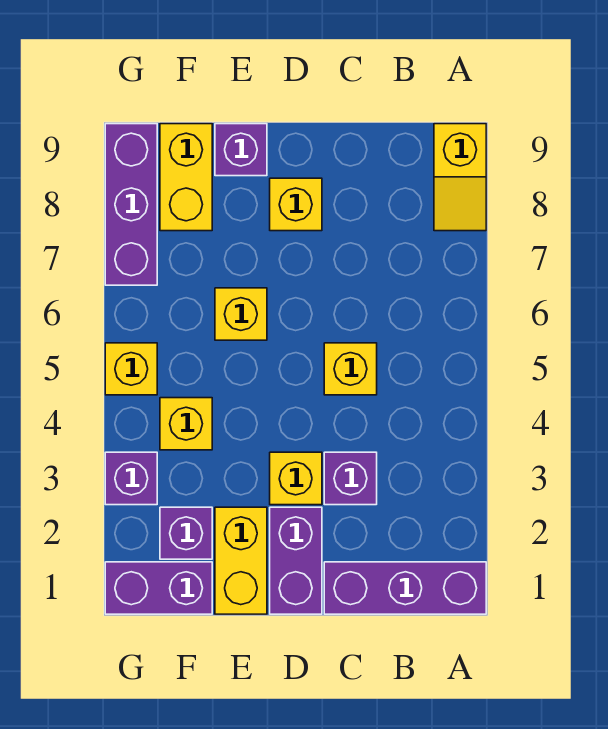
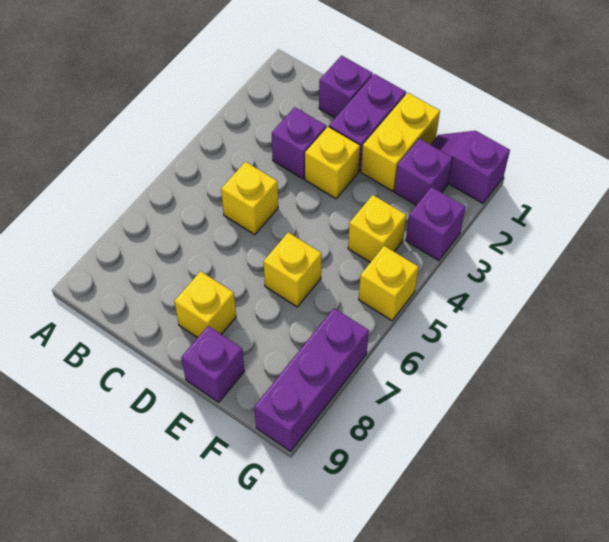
purple 1x3 brick [324,562,486,614] -> purple 1x1 brick [319,56,373,118]
yellow 1x2 slope [434,124,486,231] -> none
purple 1x2 brick [105,562,212,614] -> purple 1x2 slope [430,131,510,203]
yellow 1x2 brick [160,124,212,231] -> none

